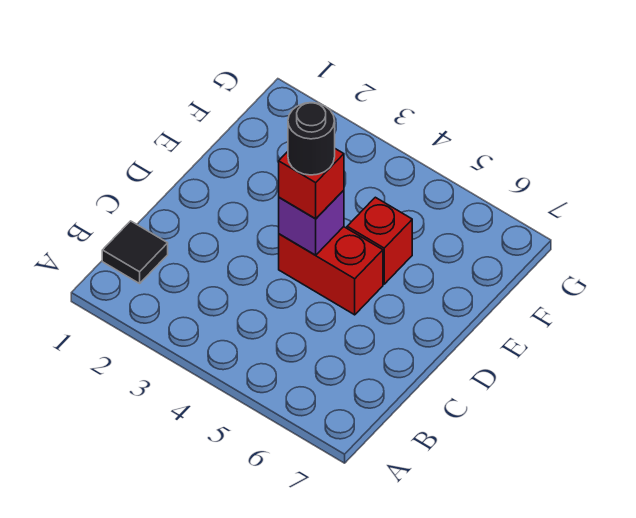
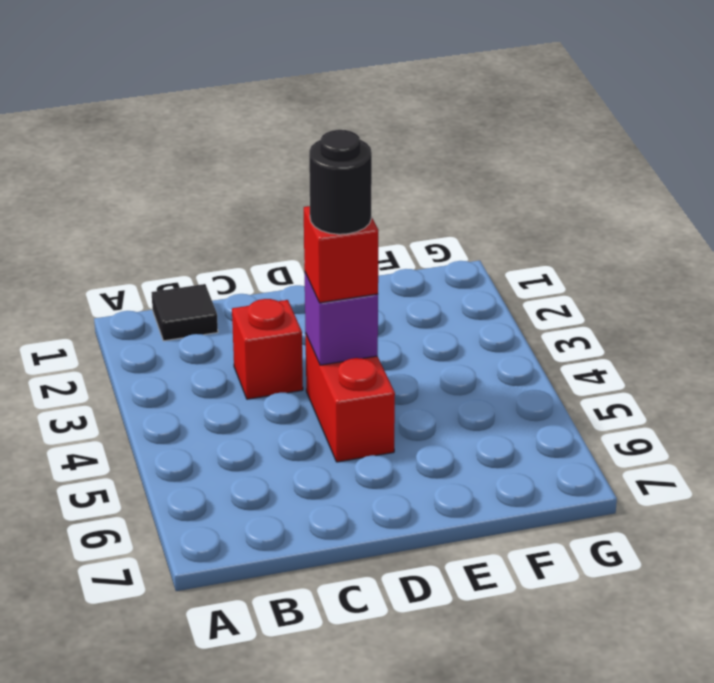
red 1x1 brick [347,197,412,284] -> red 1x1 brick moved to [232,299,303,399]

